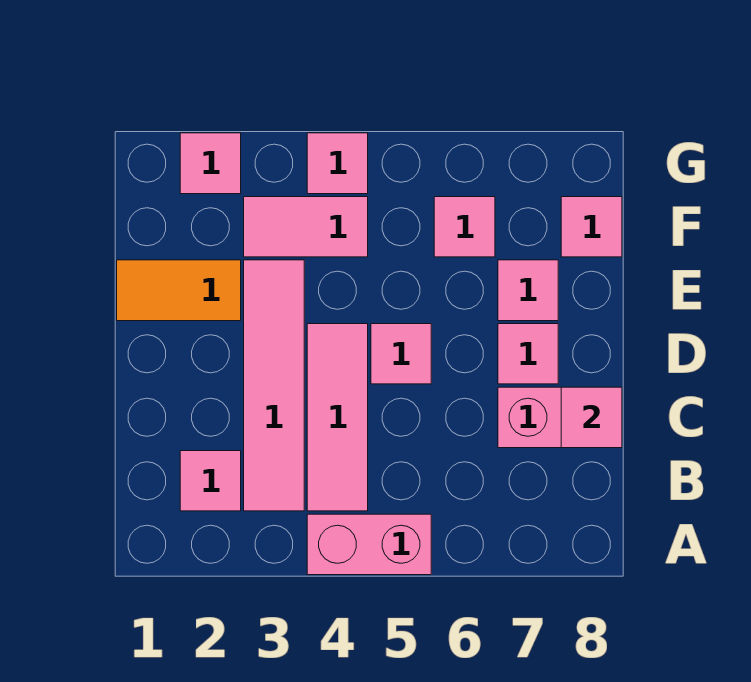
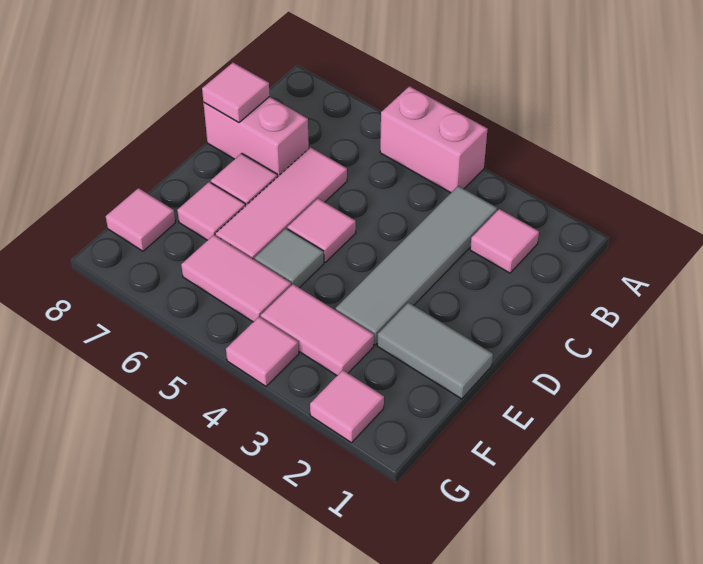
pink 1x4 tile [244,260,304,511] -> grey 1x4 tile [336,186,497,345]
pink 1x3 tile [307,324,368,511] -> pink 1x3 tile moved to [216,147,347,260]
orange 1x2 tile [117,260,241,321] -> grey 1x2 tile [377,303,493,399]
none -> grey 1x1 tile [255,229,324,288]
pink 1x1 tile [434,197,495,257] -> pink 1x2 tile [181,235,291,322]

